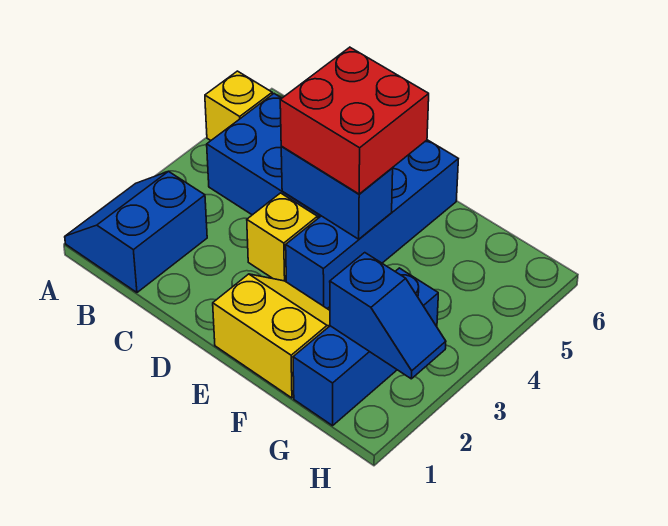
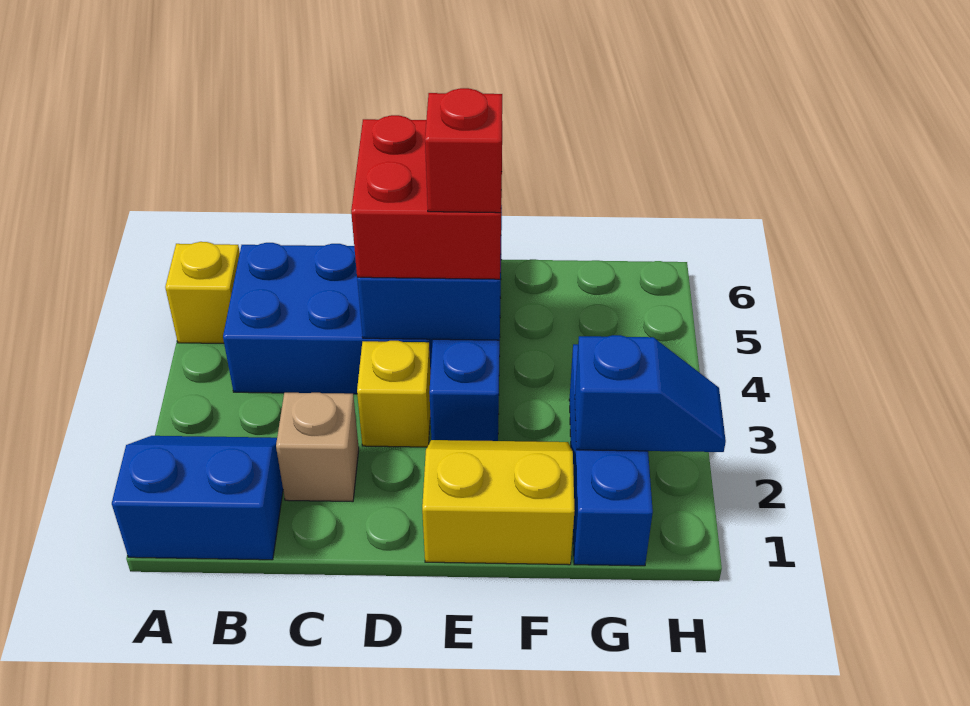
blue 2x2 slope [65,171,207,292] -> blue 2x2 slope turned to [112,436,283,560]
none -> tan 1x1 brick [276,393,359,502]
none -> red 1x1 brick [425,88,502,213]

